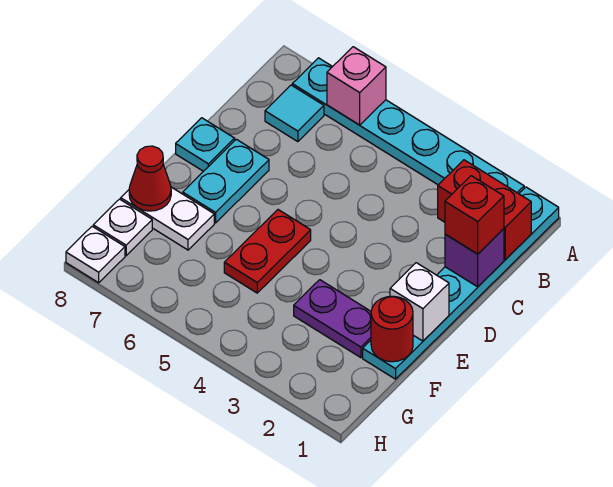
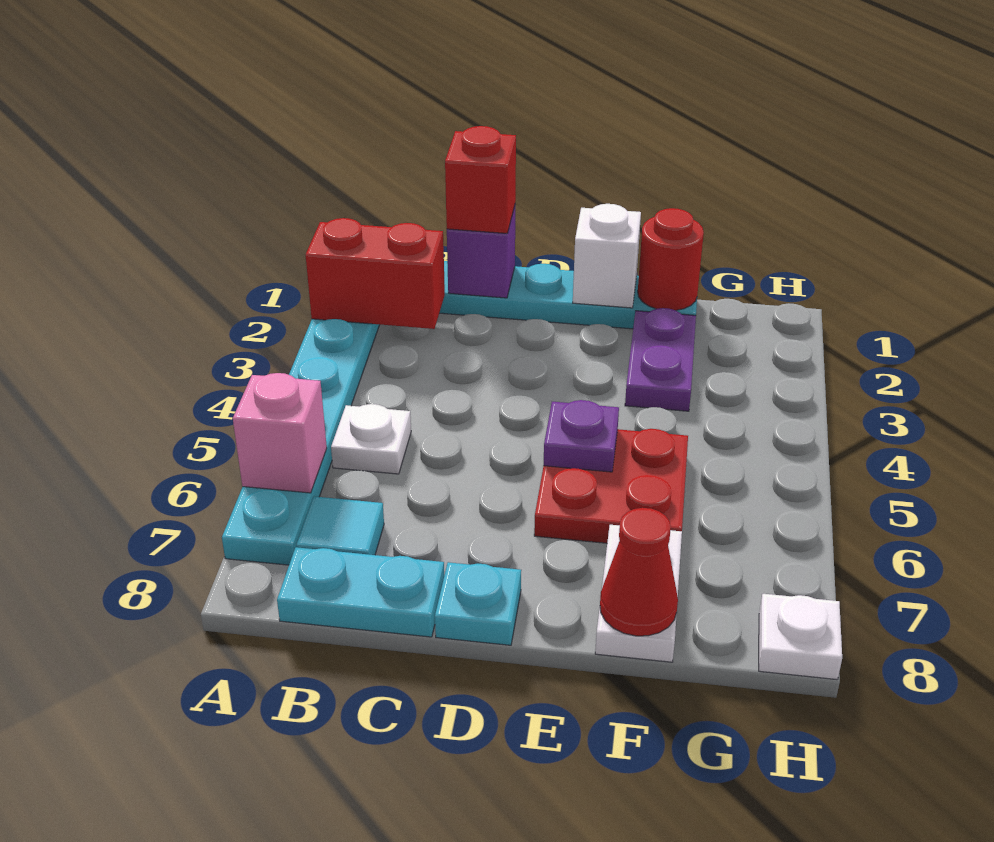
red 1x2 brick [438,160,531,260] -> red 1x2 brick turned to [305,218,445,329]
cyan 1x2 plate [183,139,269,223] -> cyan 1x2 plate moved to [277,547,444,637]
red 1x2 plate [224,210,311,293] -> red 2x2 plate [534,429,688,543]
none -> purple 1x1 plate [544,400,619,472]
white 1x1 plate [93,199,152,256] -> white 1x1 plate moved to [331,404,411,474]

